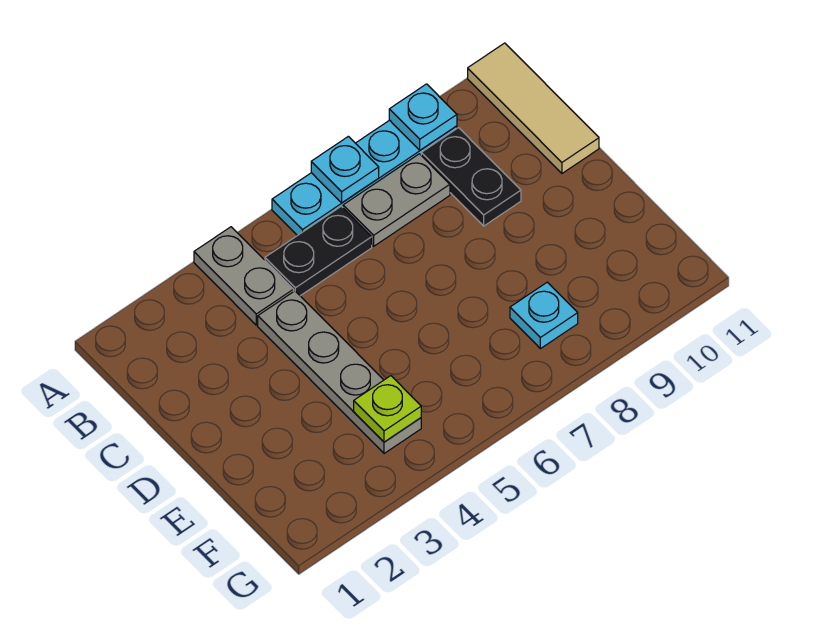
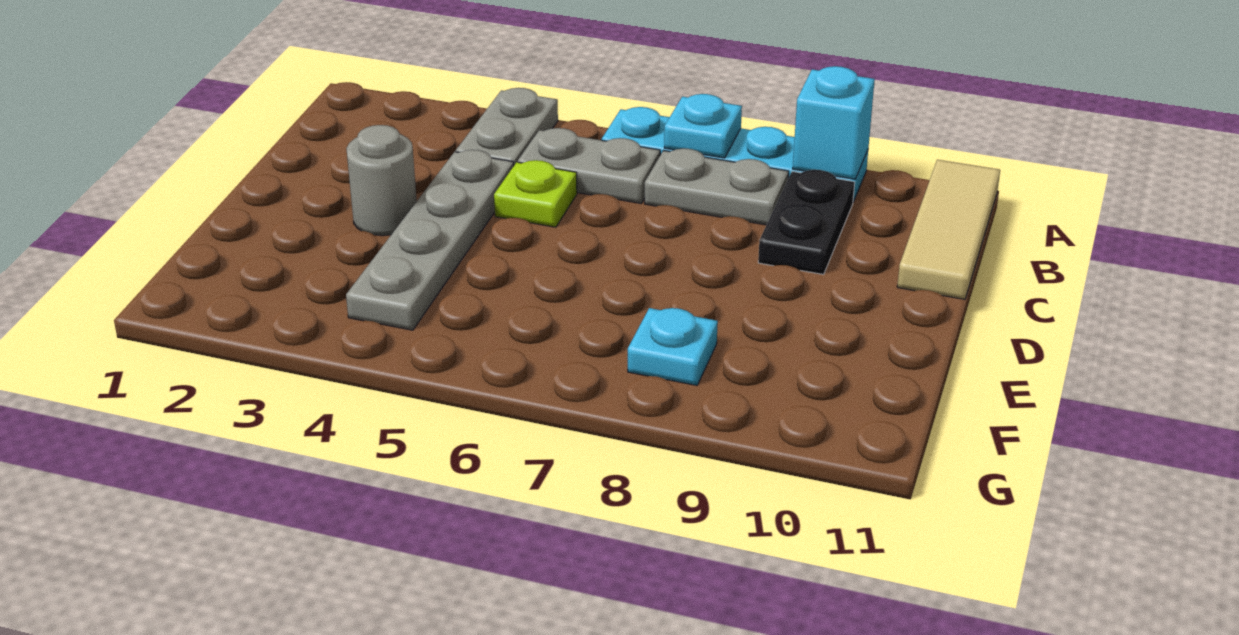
cyan 1x1 plate [389,84,457,150] -> cyan 1x1 brick [793,66,875,179]
black 1x2 plate [265,206,372,296] -> grey 1x2 plate [518,128,660,203]
none -> grey 1x1 round brick [346,125,417,236]
lime 1x1 plate [354,376,421,442] -> lime 1x1 plate moved to [494,160,577,227]

